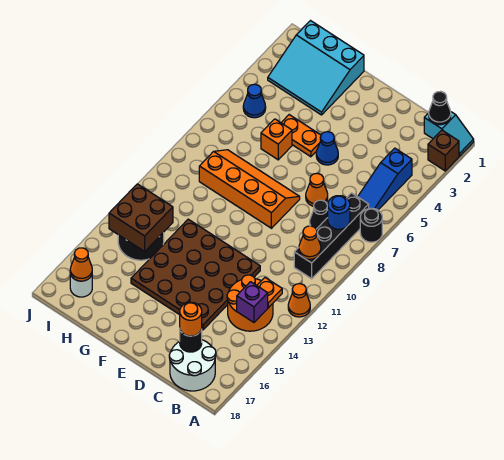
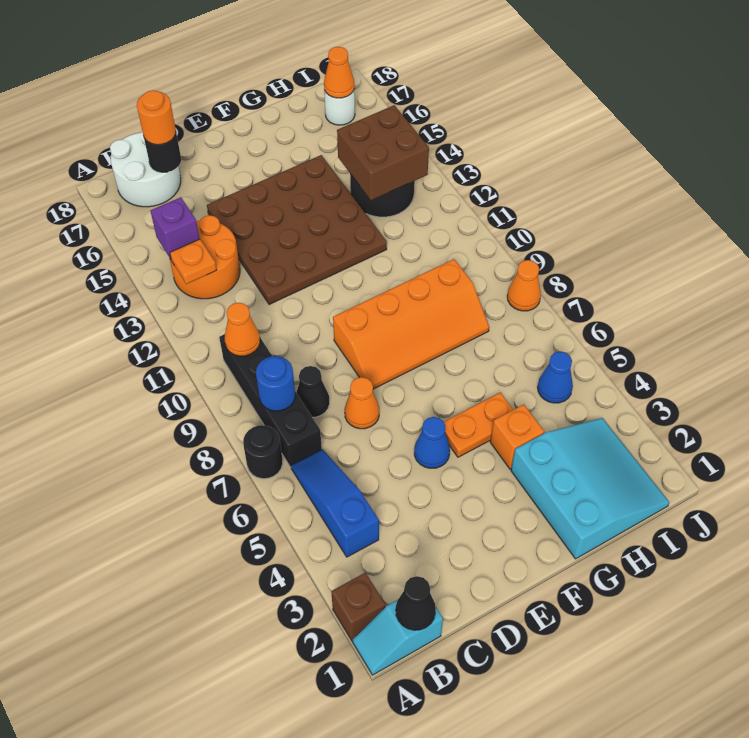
orange 1x1 cone [288,284,310,317] -> orange 1x1 cone moved to [507,260,541,311]
cyan 3x3 slope [268,21,364,115] -> cyan 3x3 slope turned to [511,418,669,559]
orange 1x1 brick [261,119,292,160] -> orange 1x1 brick moved to [490,404,544,469]

